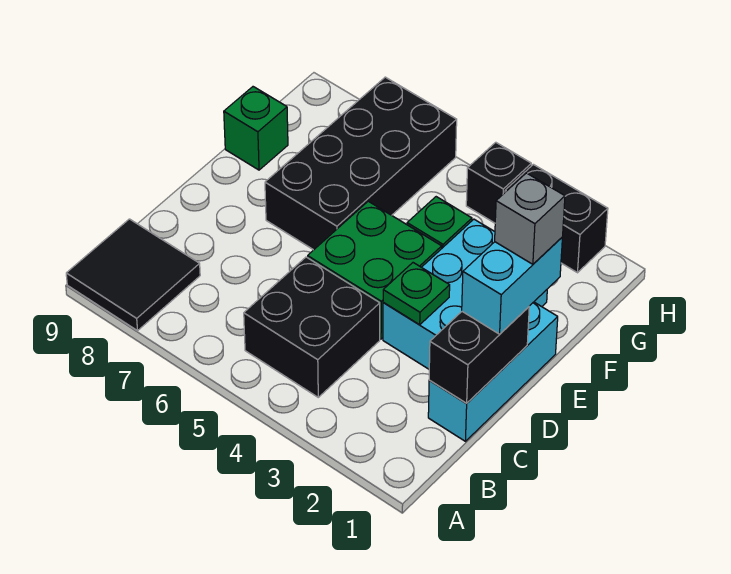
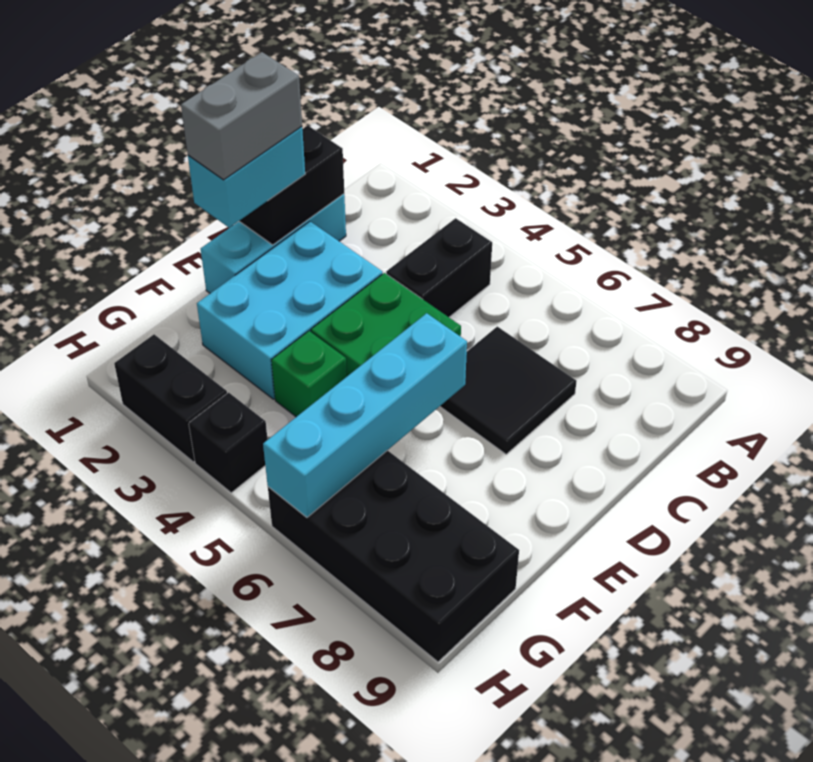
black 2x2 tile [66,219,200,331] -> black 2x2 tile moved to [440,327,577,454]
black 2x2 brick [244,257,380,397] -> black 1x2 brick [386,218,492,317]
green 1x1 plate [383,263,450,325] -> none
grey 1x1 brick [495,173,565,264] -> grey 1x2 brick [181,52,302,180]
black 2x4 brick [265,77,457,250] -> black 2x4 brick turned to [268,450,519,662]
none -> cyan 1x4 brick [263,313,467,517]
green 1x1 brick [224,87,288,170] -> none

